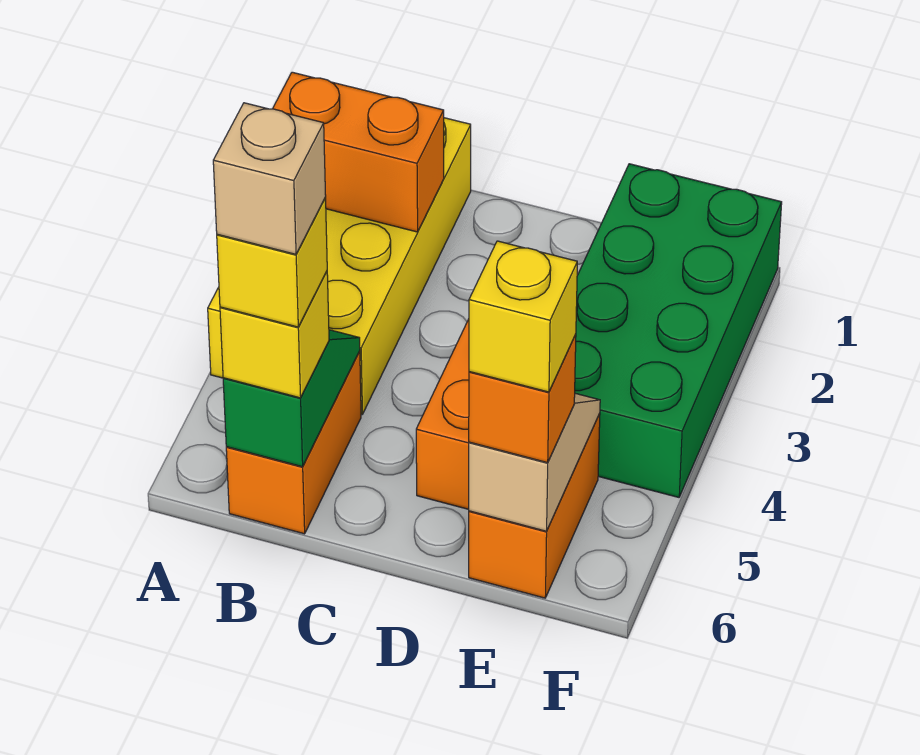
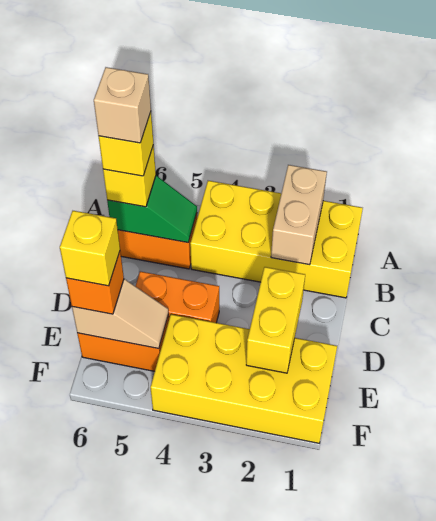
orange 1x2 brick [273,72,444,232] -> tan 1x2 brick [271,165,327,265]
none -> yellow 1x2 brick [246,267,305,373]
green 2x4 brick [575,164,782,497] -> yellow 2x4 brick [150,314,337,443]

